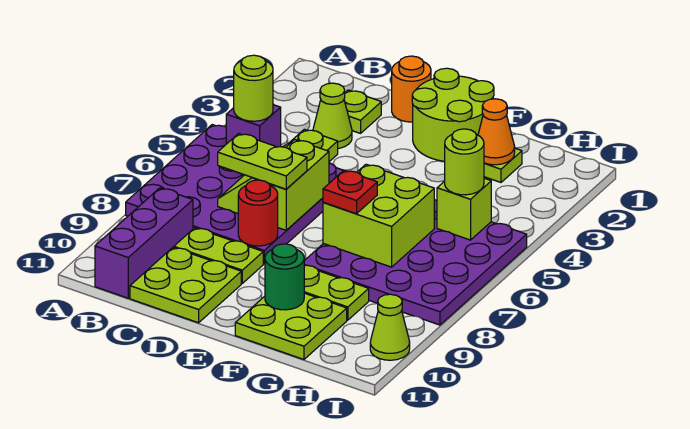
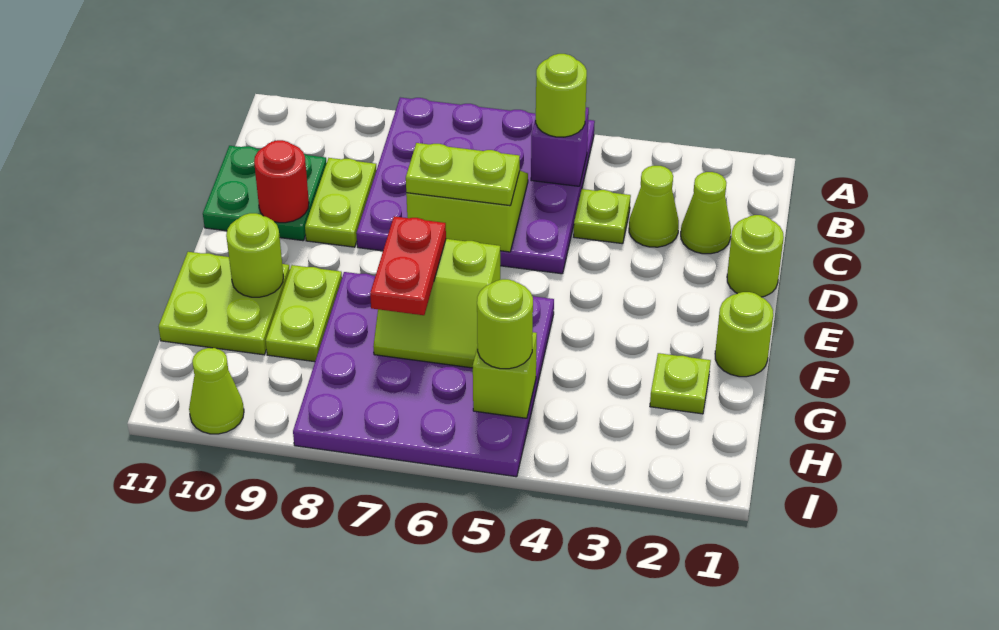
purple 1x3 brick [95,188,193,298] -> none
lime 1x1 plate [344,90,381,133] -> lime 1x1 cone [681,172,731,254]
lime 1x2 plate [218,134,307,189] -> lime 1x2 plate turned to [406,143,520,206]
lime 2x2 plate [130,248,241,323] -> green 2x2 plate [203,146,327,241]
orange 1x1 round brick [392,56,431,122] -> lime 1x1 round brick [727,215,784,297]
red 1x1 round brick [238,180,278,246] -> red 1x1 round brick moved to [254,140,309,223]
lime 2x2 round brick [412,68,494,161] -> lime 1x1 round brick [715,292,773,377]
lime 2x2 brick [323,164,434,267] -> lime 2x2 slope [373,239,500,368]
red 1x1 plate [323,170,377,214] -> red 1x2 plate [370,216,446,315]
green 1x1 round brick [265,244,304,310] -> lime 1x1 round brick [226,213,283,297]
orange 1x1 cone [478,99,515,165] -> none

